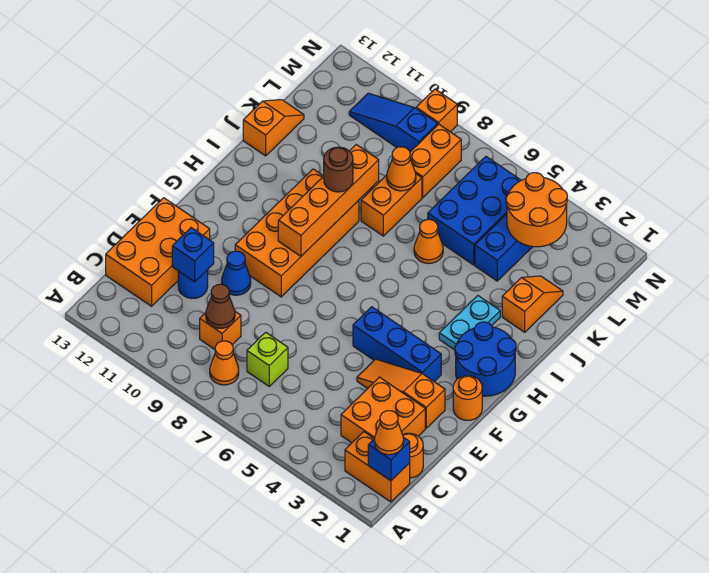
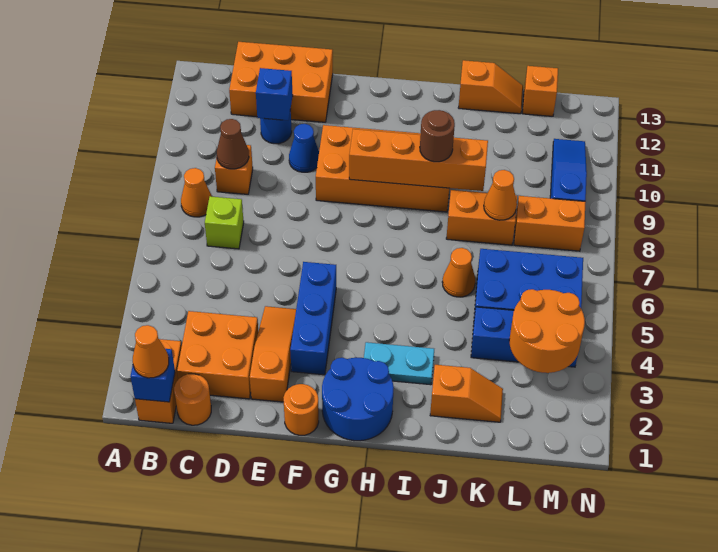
orange 1x1 brick [416,89,457,132] -> orange 1x1 brick moved to [523,66,558,116]

